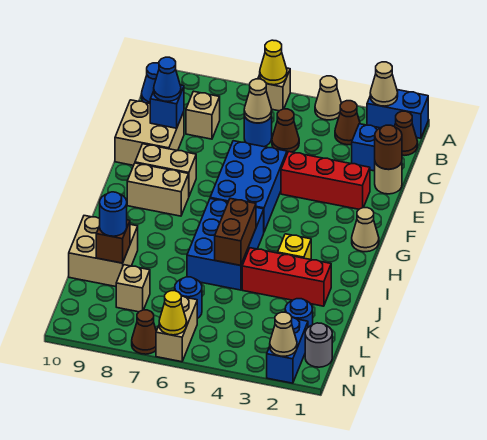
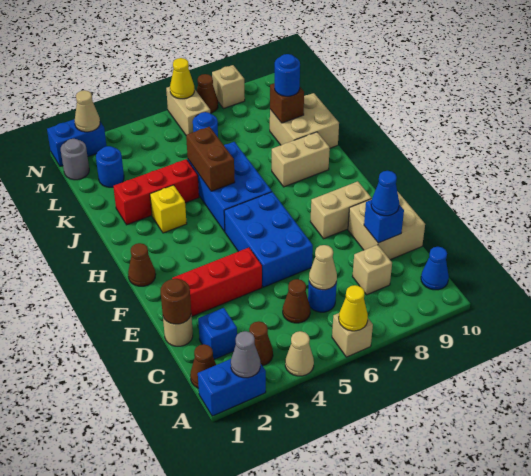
tan 1x1 cone [370,62,398,106] -> grey 1x1 cone [231,331,260,378]
tan 1x1 cone [352,208,379,252] -> brown 1x1 cone [128,243,156,286]
tan 1x2 brick [127,163,189,216] -> tan 1x2 brick moved to [272,132,330,187]
tan 1x1 brick [116,265,150,312] -> tan 1x1 brick moved to [212,65,245,109]
blue 1x2 brick [267,318,308,383] -> blue 1x2 brick turned to [47,119,106,166]

